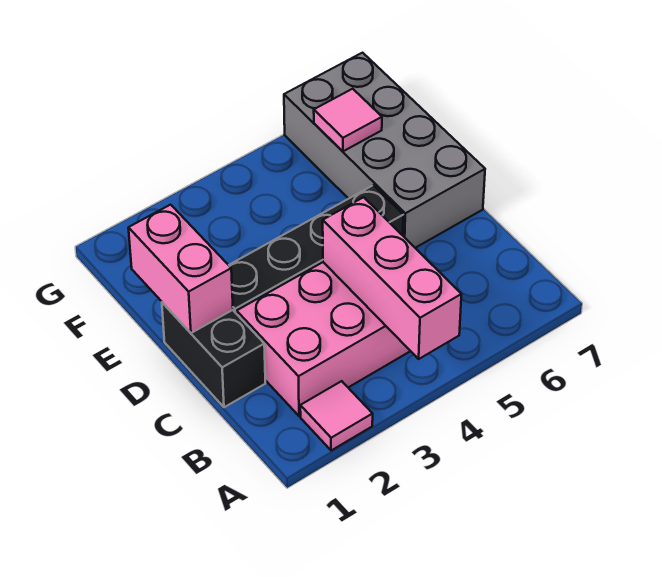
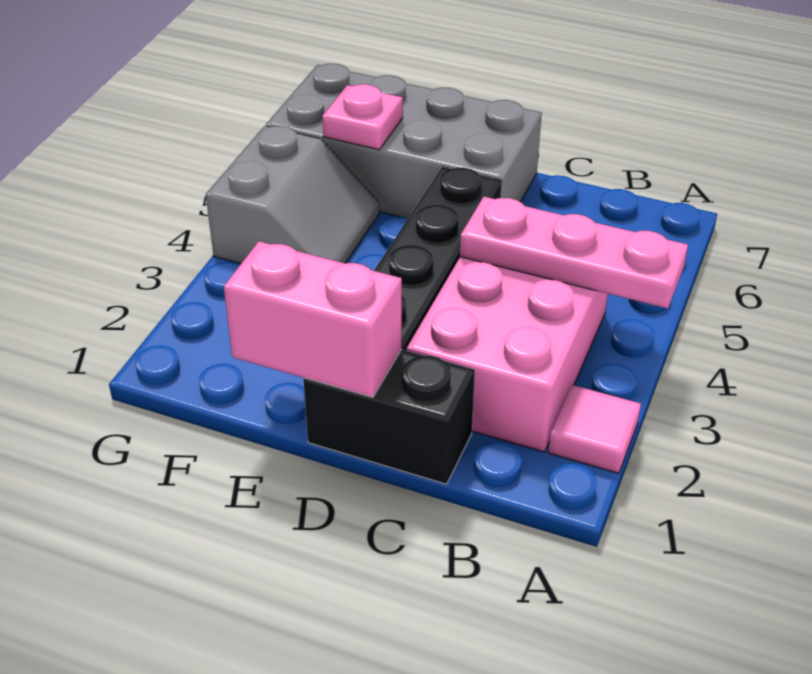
pink 1x3 brick [323,197,462,359] -> pink 1x3 plate [460,197,688,308]
none -> grey 2x2 slope [206,126,379,264]
pink 1x1 tile [314,89,382,151] -> pink 1x1 plate [322,84,403,150]

